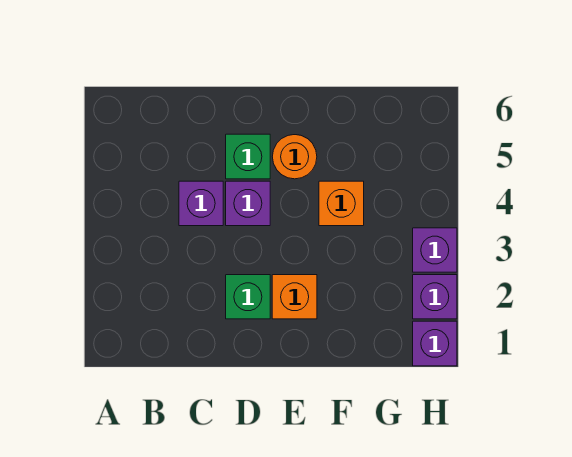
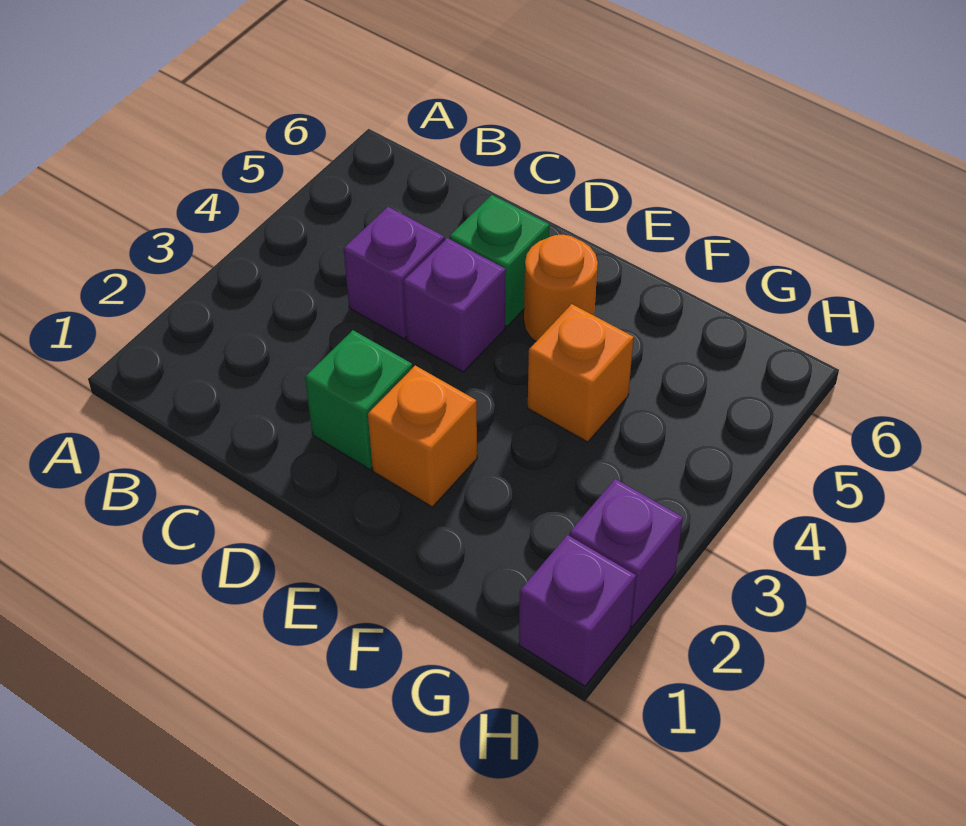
purple 1x1 brick [413,228,457,272] -> none

